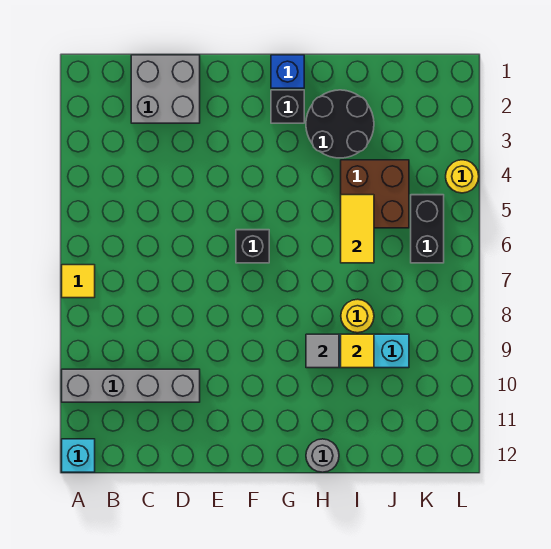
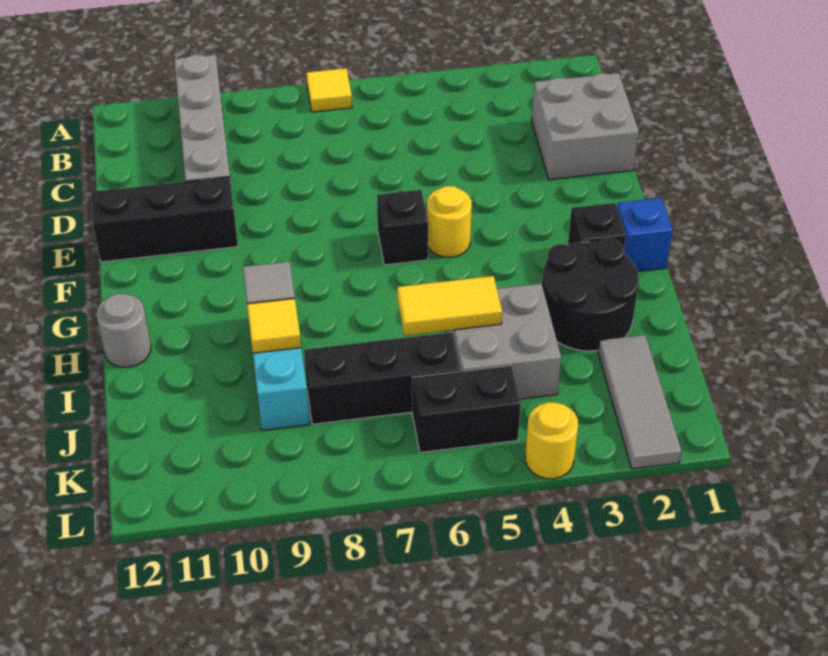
cyan 1x1 brick [62,439,95,472] -> none
none -> black 1x3 brick [91,177,238,262]
brown 2x2 brick [341,160,409,228] -> grey 2x2 brick [446,284,561,399]
yellow 1x1 round brick [341,299,374,333] -> yellow 1x1 round brick moved to [427,186,472,257]
none -> grey 1x3 tile [598,335,682,469]
none -> black 1x3 brick [304,332,460,424]

